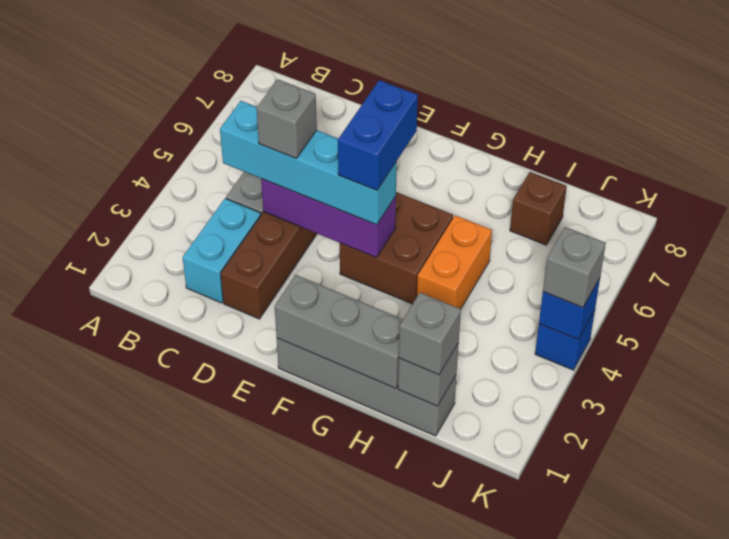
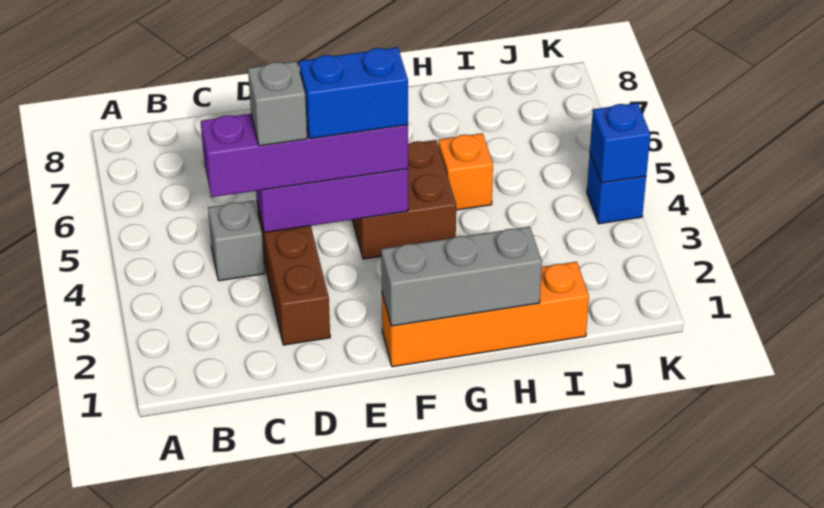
cyan 1x2 brick [183,198,261,303] -> none
cyan 1x4 brick [220,101,397,225] -> purple 1x4 brick [201,114,408,197]
grey 1x4 brick [277,338,456,436] -> orange 1x4 brick [382,262,589,367]
blue 1x2 brick [338,80,418,190] -> blue 1x2 brick turned to [299,47,408,139]
orange 1x2 brick [417,215,492,309] -> orange 1x1 brick [438,133,493,210]
grey 1x1 brick [398,343,459,406] -> none
grey 1x1 brick [399,293,461,375] -> none
brown 1x1 brick [510,172,567,245] -> none
grey 1x1 brick [543,227,606,307] -> none

